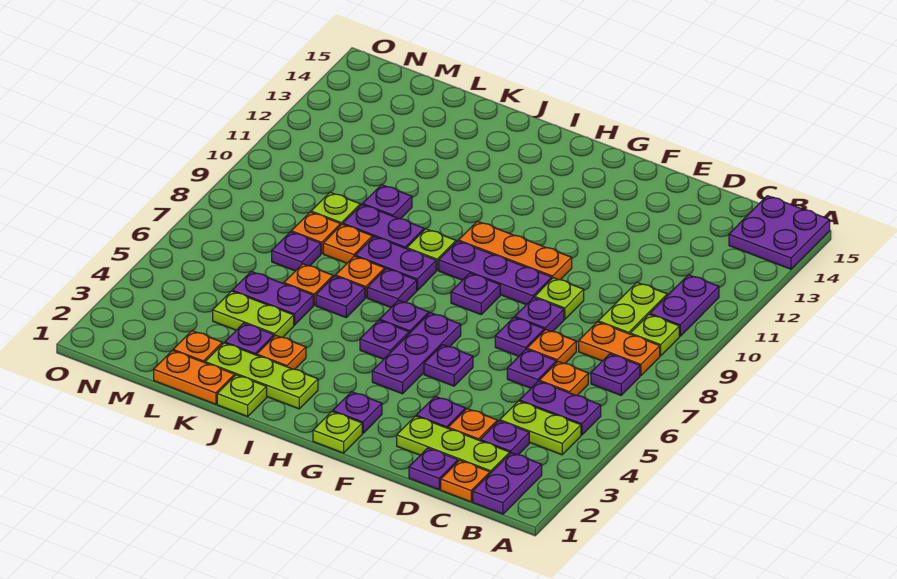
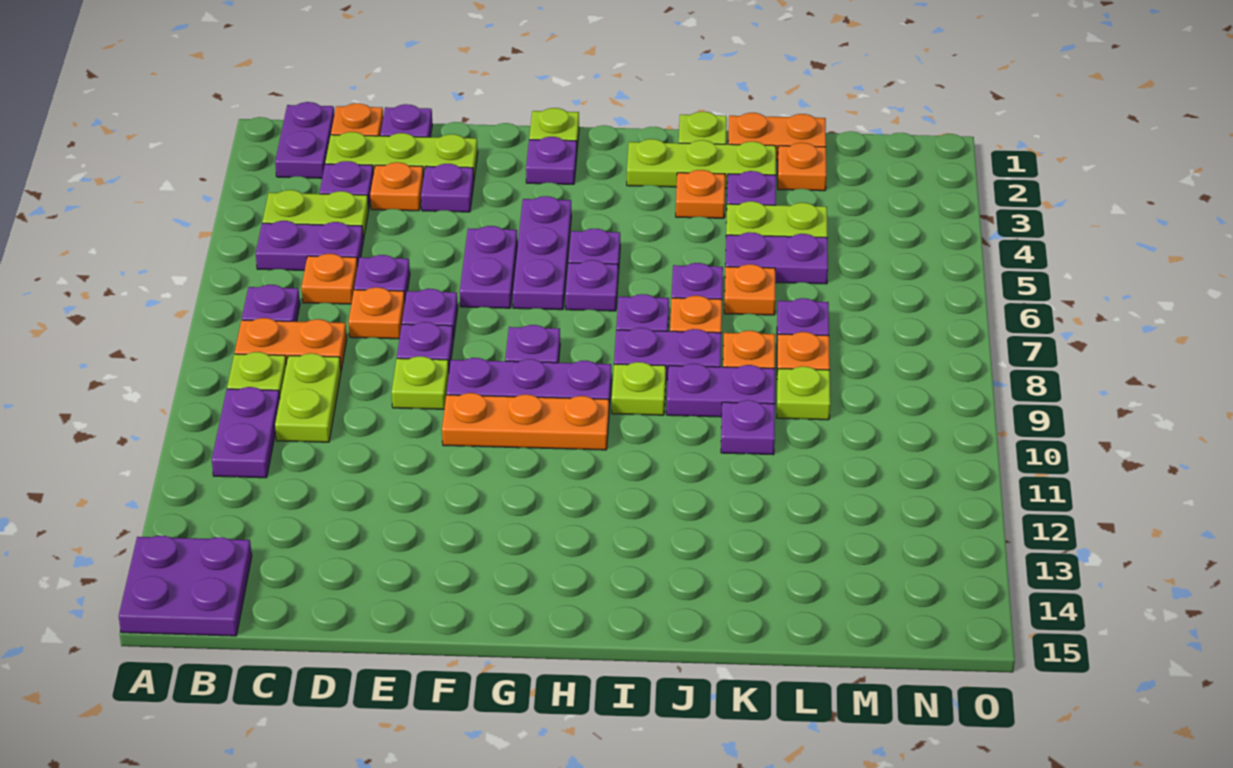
purple 1x1 plate [424,345,473,386] -> purple 1x2 plate [460,226,517,308]

